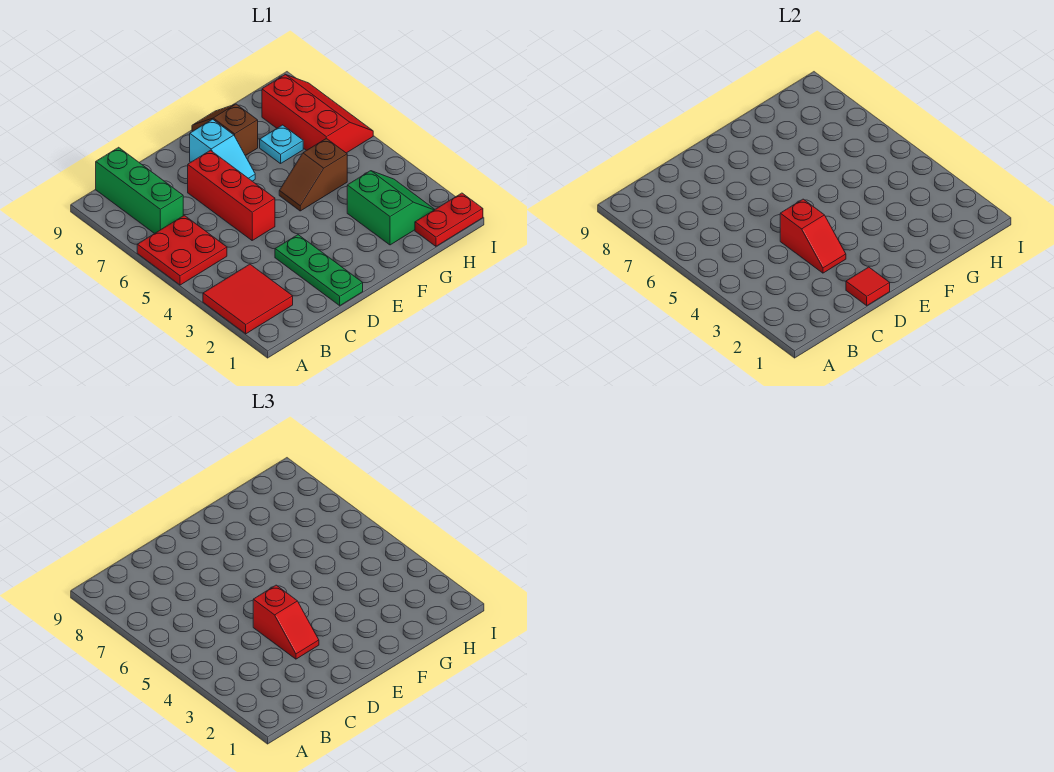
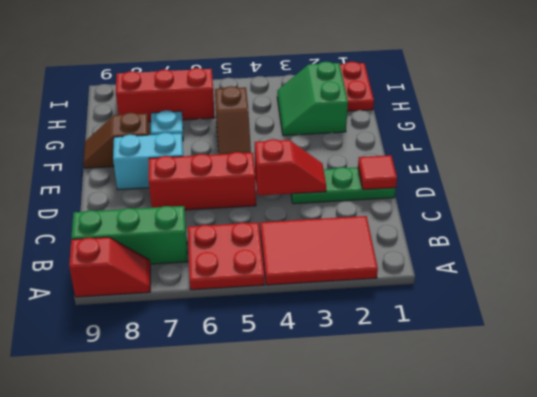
red 2x2 tile [203,264,293,334] -> red 2x3 tile [260,216,378,285]
red 1x2 slope [253,585,319,659] -> red 1x2 slope moved to [69,237,150,297]
cyan 1x2 slope [190,119,255,181] -> cyan 1x2 brick [113,133,183,190]
green 2x2 slope [347,171,435,245] -> green 2x2 slope turned to [277,61,348,135]

